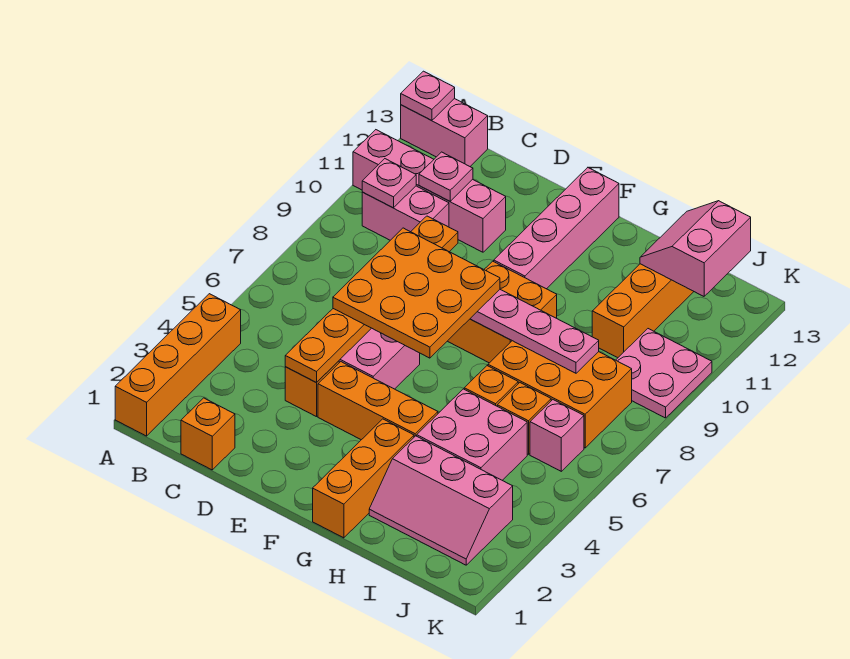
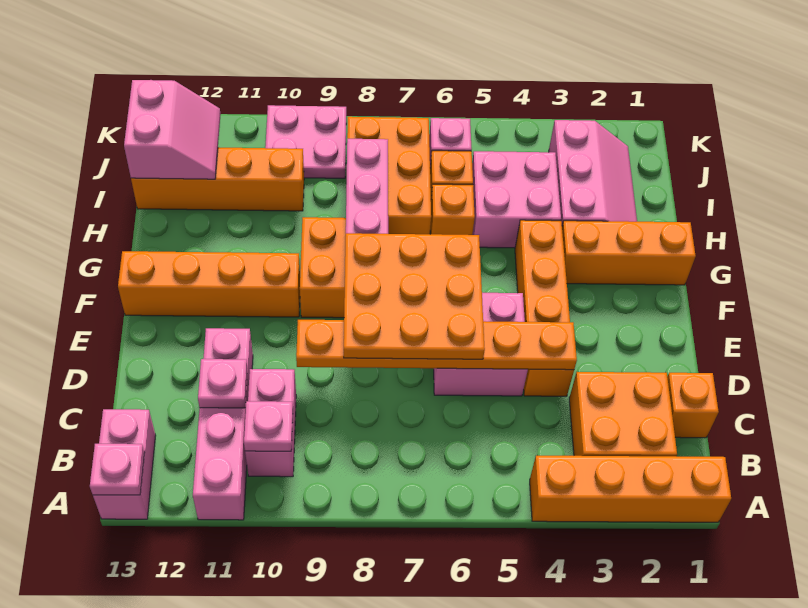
none -> orange 2x2 brick [569,372,677,456]
pink 1x4 brick [494,168,619,289] -> orange 1x4 brick [118,251,300,317]
pink 2x2 slope [640,201,751,296] -> pink 2x2 slope turned to [124,80,221,179]

